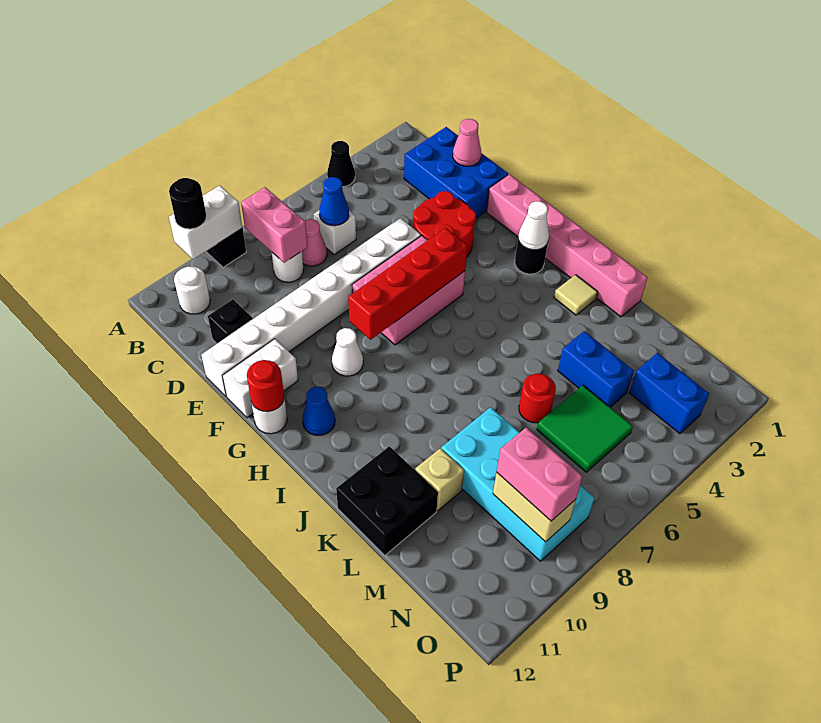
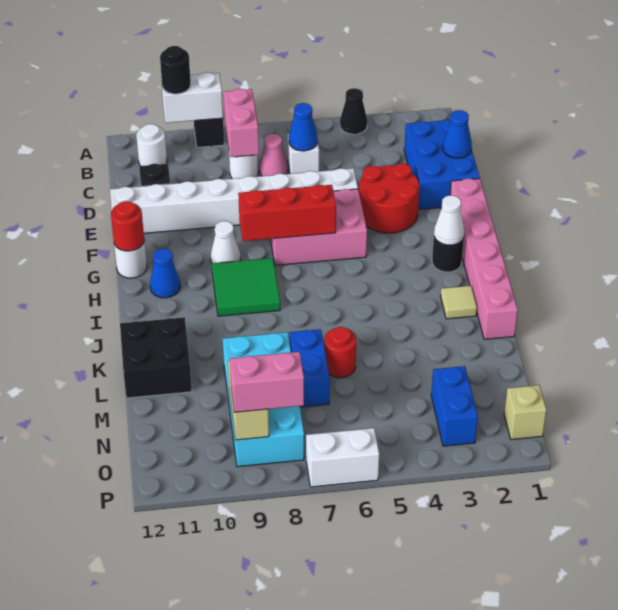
pink 1x1 cone [453,119,481,166] -> blue 1x1 cone [443,110,472,158]
white 1x2 brick [222,339,298,418] -> white 1x2 brick moved to [306,428,379,487]
red 1x4 brick [348,228,468,340] -> red 1x3 brick [238,185,336,241]
blue 1x2 brick [558,331,634,407] -> blue 1x2 brick moved to [289,329,330,407]
tan 1x1 brick [415,448,464,511] -> tan 1x1 brick moved to [504,385,547,439]
green 2x2 tile [537,385,633,472] -> green 2x2 tile moved to [212,258,280,316]
pink 1x2 brick [497,428,583,521] -> pink 1x2 brick turned to [230,352,304,412]

